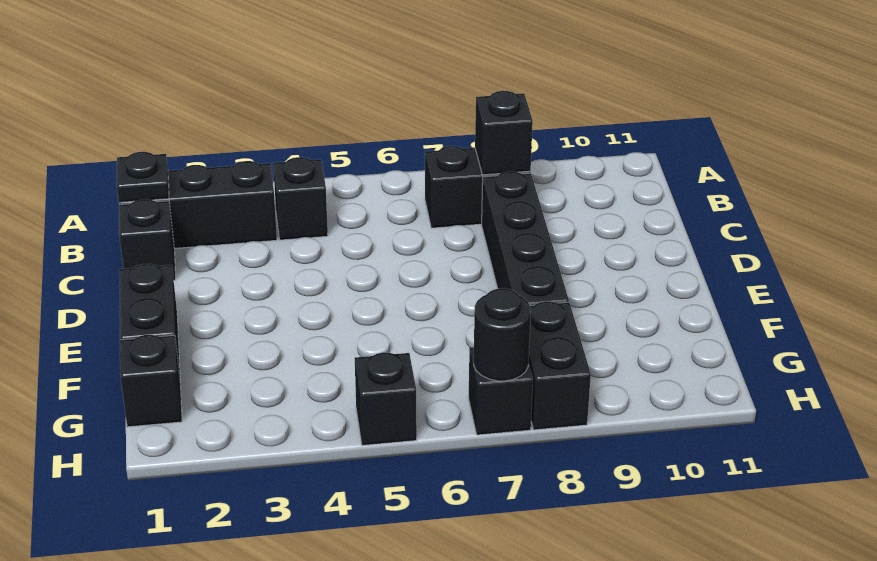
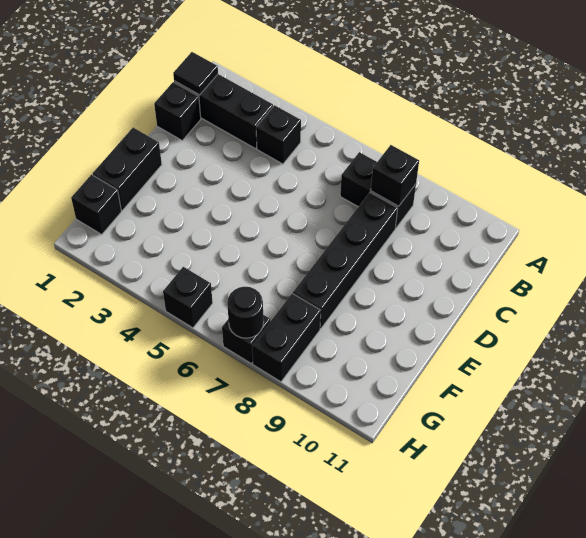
black 1x1 plate [117,152,169,203] -> black 1x1 tile [173,52,218,95]

